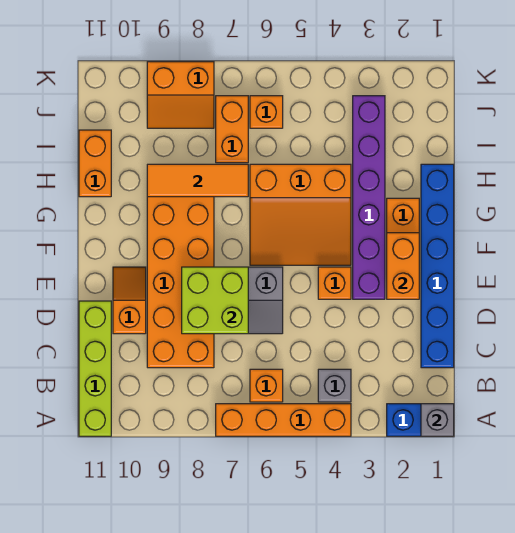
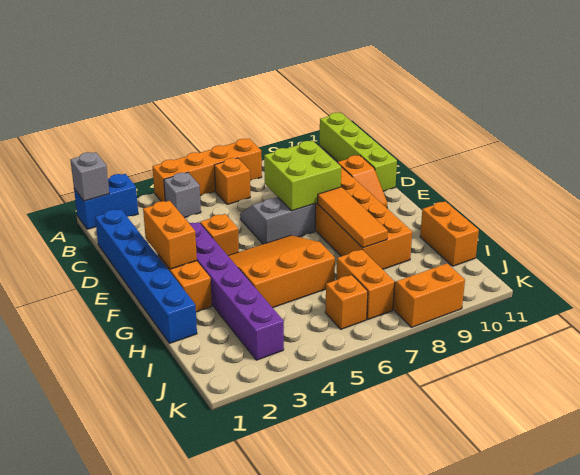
orange 1x3 tile [147,164,248,197] -> orange 1x3 tile turned to [317,187,388,248]

